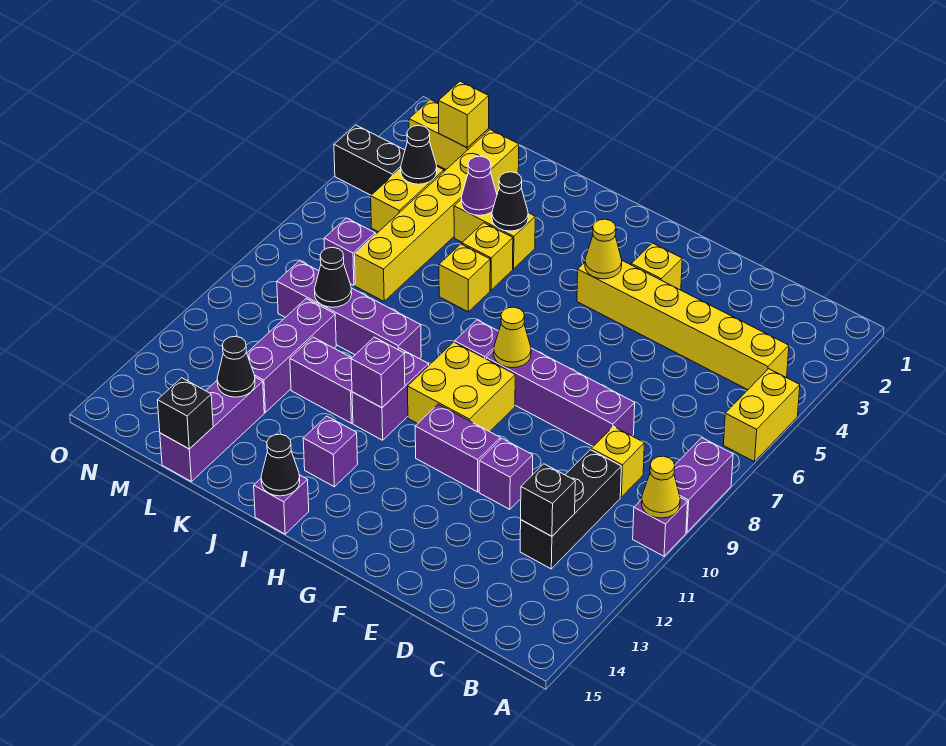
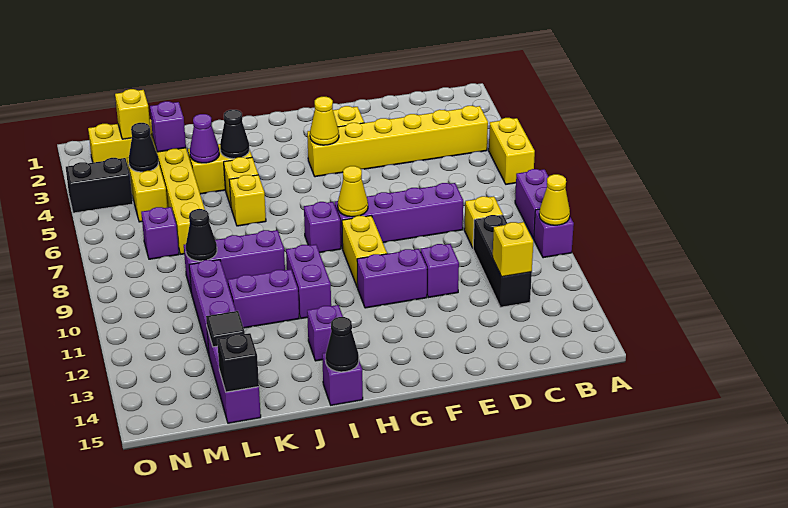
black 1x1 brick [521,464,575,536] -> yellow 1x1 brick [493,222,533,277]
yellow 2x2 brick [408,342,515,432] -> yellow 1x2 brick [342,216,387,288]
purple 1x1 brick [351,337,405,408] -> purple 1x1 brick moved to [150,101,186,152]
purple 1x4 brick [277,261,421,359] -> purple 1x3 brick [184,230,285,291]
black 1x1 cone [217,336,255,397] -> black 1x1 tile [206,311,245,347]

